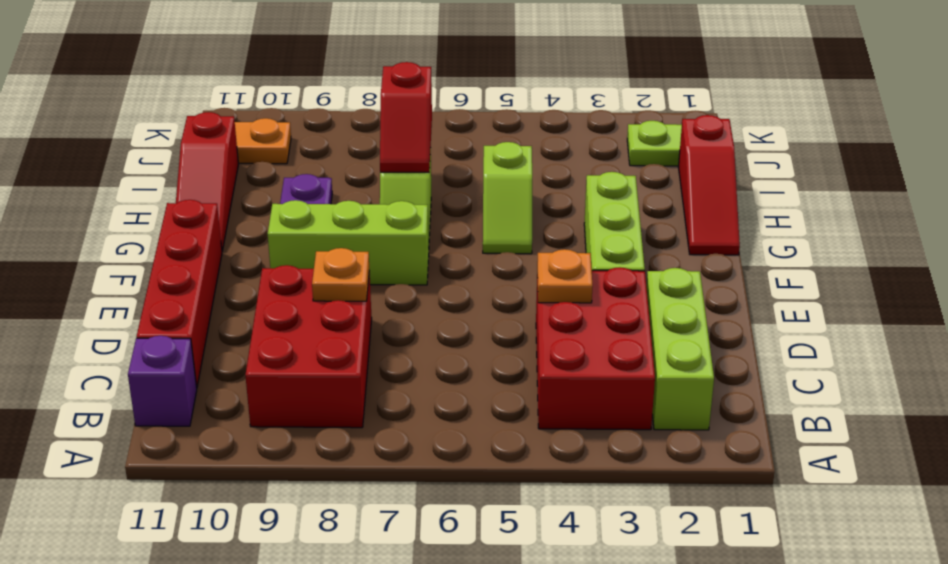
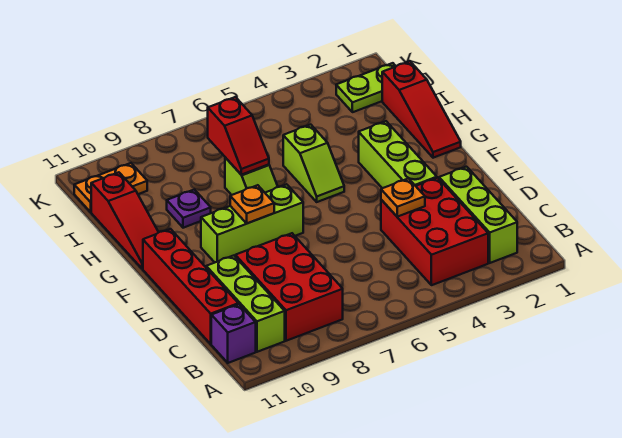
none -> lime 1x3 brick [206,256,285,352]
orange 1x1 plate [312,248,369,301] -> orange 1x1 plate moved to [230,185,274,223]

